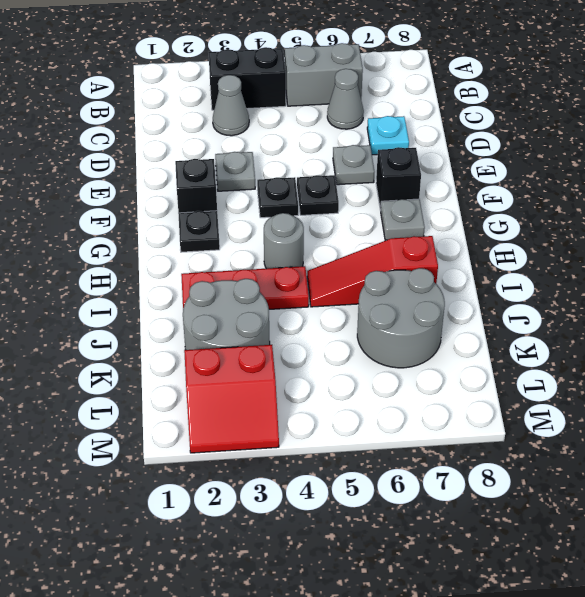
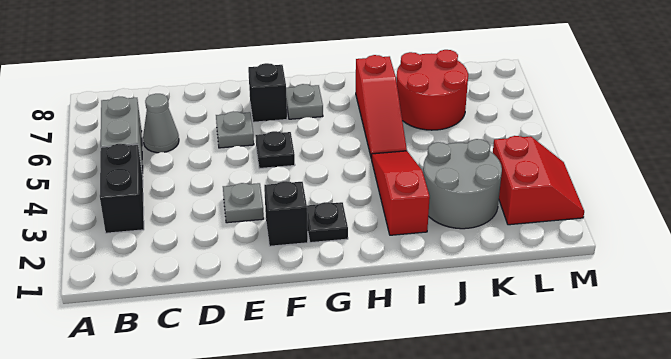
grey 1x1 cone [213,75,249,136] -> none
cyan 1x1 plate [367,116,409,155] -> none
black 1x1 plate [257,177,298,218] -> none
grey 1x1 round brick [264,213,304,269] -> none
red 1x3 plate [181,266,309,309] -> red 1x3 slope [372,151,430,235]
grey 2x2 round brick [357,268,445,368] -> red 2x2 round brick [396,50,468,130]

